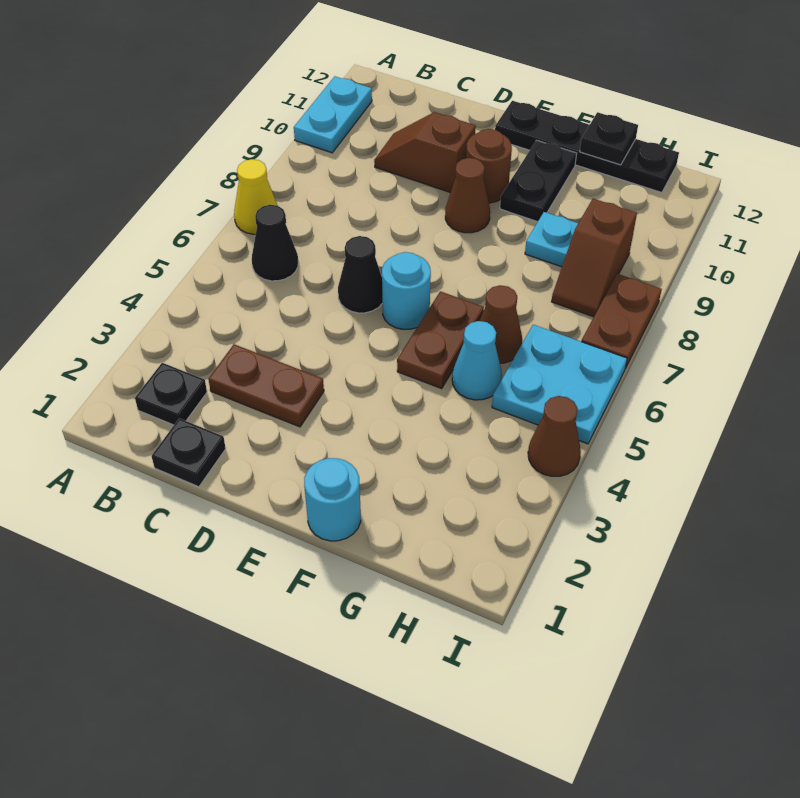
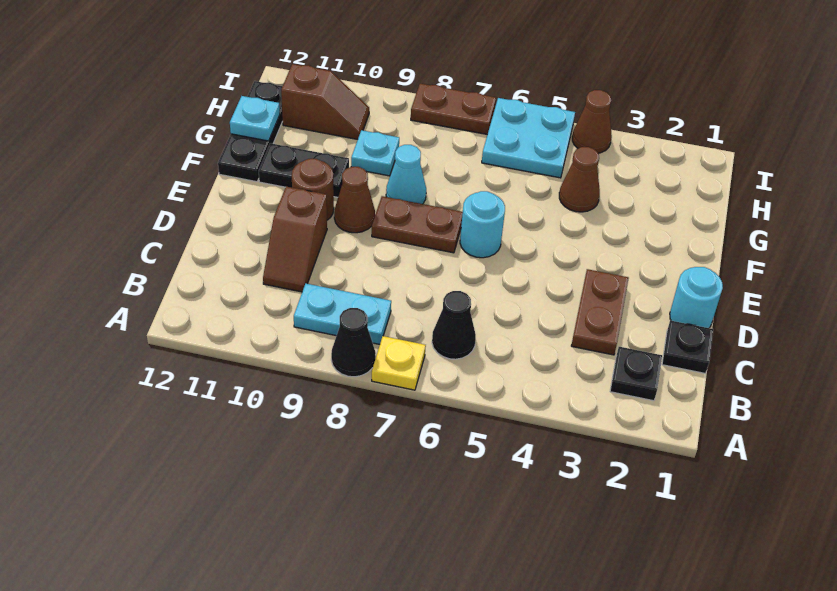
yellow 1x1 cone [234,159,278,234] -> yellow 1x1 plate [372,336,426,390]
cyan 1x2 plate [294,76,372,153] -> cyan 1x2 plate moved to [294,284,391,344]
black 1x1 cone [338,236,382,313] -> black 1x1 cone moved to [331,308,376,377]
black 1x4 plate [495,101,679,193] -> black 1x3 plate [218,81,283,182]
cyan 1x1 round brick [304,458,361,541] -> cyan 1x1 round brick moved to [670,267,723,328]
brown 1x2 plate [397,291,484,388] -> brown 1x2 plate moved to [372,196,463,253]
cyan 1x1 cone [452,321,502,400] -> cyan 1x1 cone moved to [386,145,426,204]
brown 1x1 cone [480,285,522,363] -> brown 1x1 cone moved to [559,147,600,212]
black 1x1 plate [580,112,638,165] -> cyan 1x1 plate [230,96,280,141]
brown 1x2 slope [552,199,637,317] -> brown 1x2 slope moved to [281,64,369,139]

